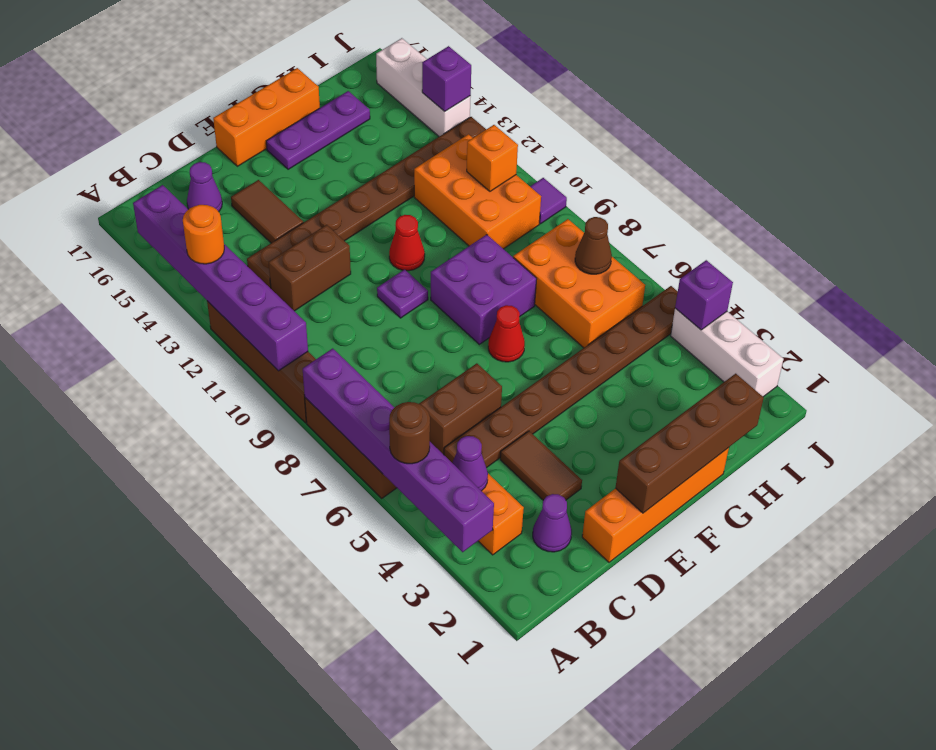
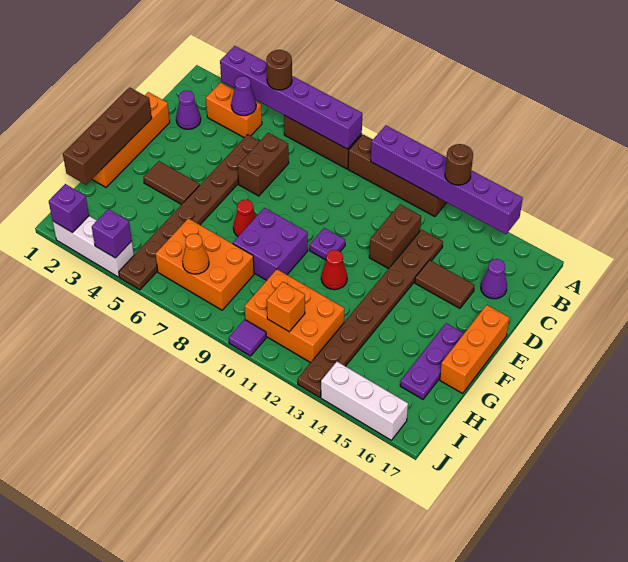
orange 1x1 round brick [183,205,224,264] -> brown 1x1 round brick [445,144,473,185]
brown 1x2 tile [500,431,582,500] -> brown 1x2 tile moved to [143,161,200,205]
brown 1x1 cone [575,217,612,274] -> orange 1x1 cone [182,234,209,274]
purple 1x1 brick [422,46,471,111] -> purple 1x1 brick moved to [49,184,89,233]

